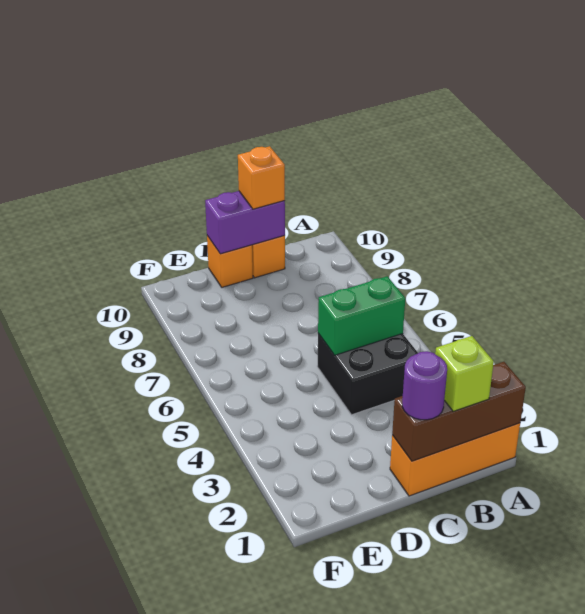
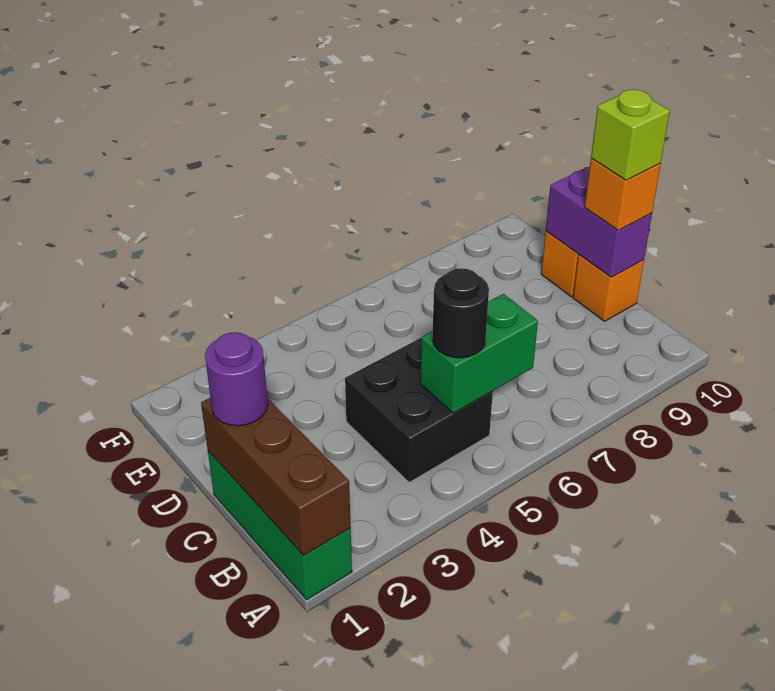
orange 1x3 brick [390,423,520,496] -> green 1x3 brick [208,451,352,600]
lime 1x1 brick [435,336,494,412] -> lime 1x1 brick moved to [591,89,670,180]
green 1x2 brick [318,276,405,355] -> green 1x2 brick turned to [420,294,538,413]
none -> black 1x1 round brick [432,268,489,358]

